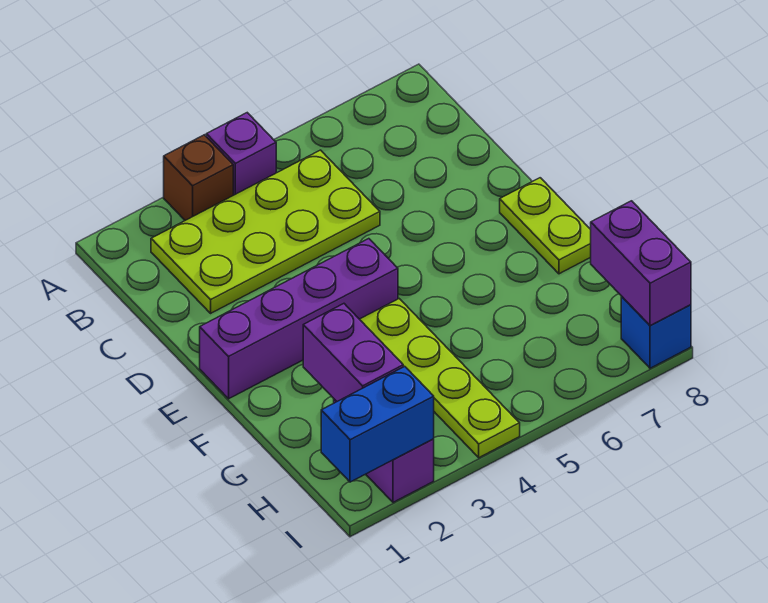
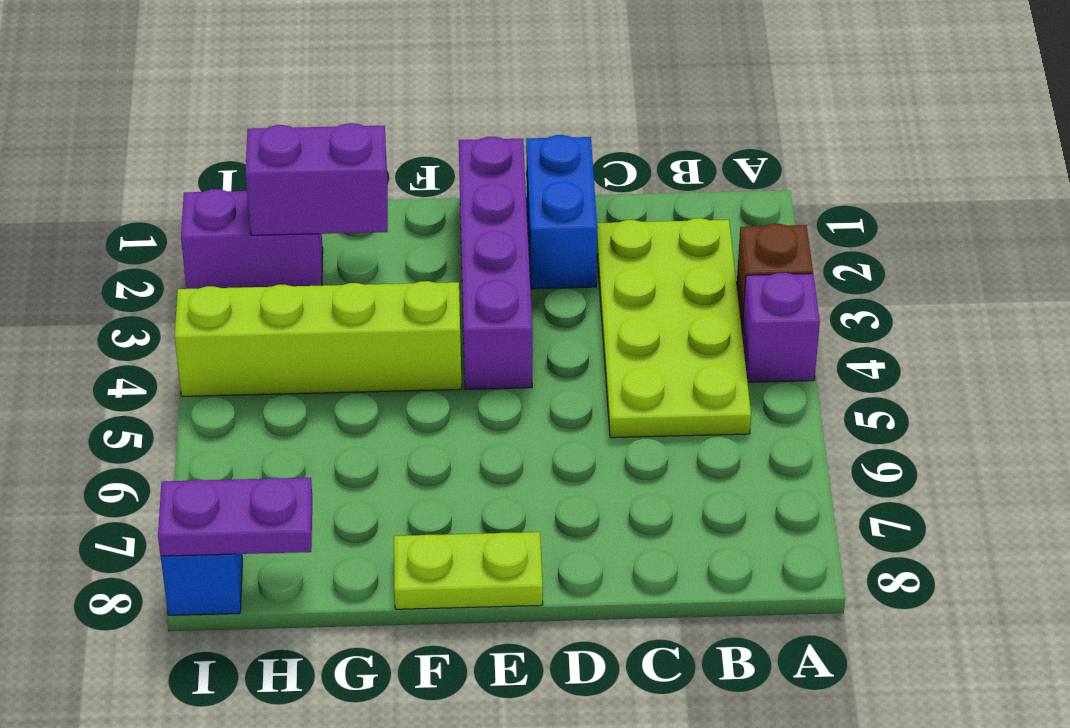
lime 1x4 plate [360,299,520,458] -> lime 1x4 brick [175,281,462,396]
purple 1x2 brick [591,201,691,326] -> purple 1x2 plate [158,478,312,556]
blue 1x2 brick [321,366,434,482] -> blue 1x2 brick moved to [526,135,597,289]

